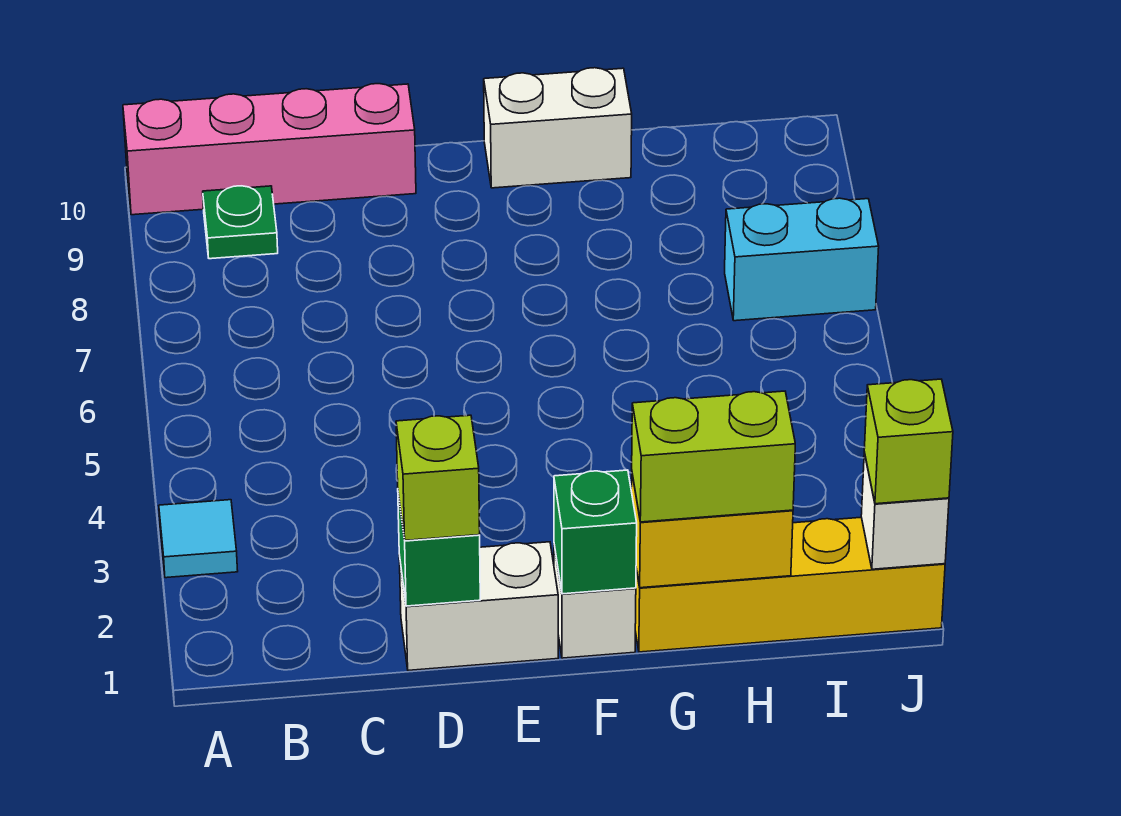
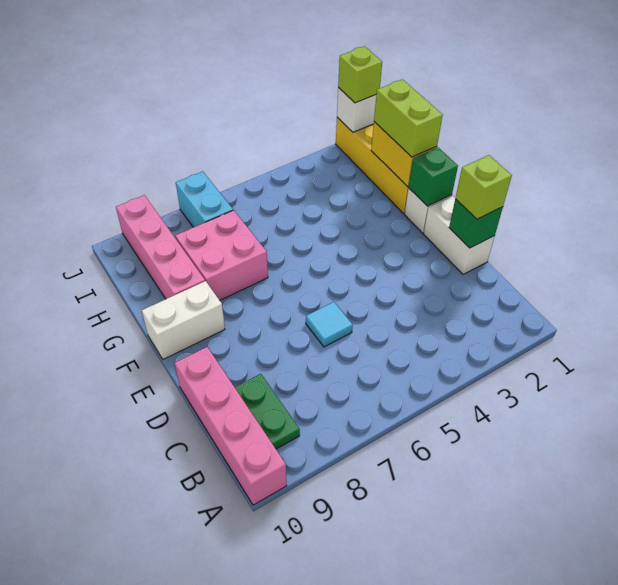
cyan 1x1 tile [159,500,238,578] -> cyan 1x1 tile moved to [306,302,353,347]
green 1x1 plate [203,186,278,259] -> green 1x2 plate [235,374,300,449]
white 1x2 brick [484,68,632,188] -> white 1x2 brick turned to [142,281,225,359]
none -> pink 2x2 brick [175,210,268,300]
none -> pink 1x4 brick [116,195,205,299]

